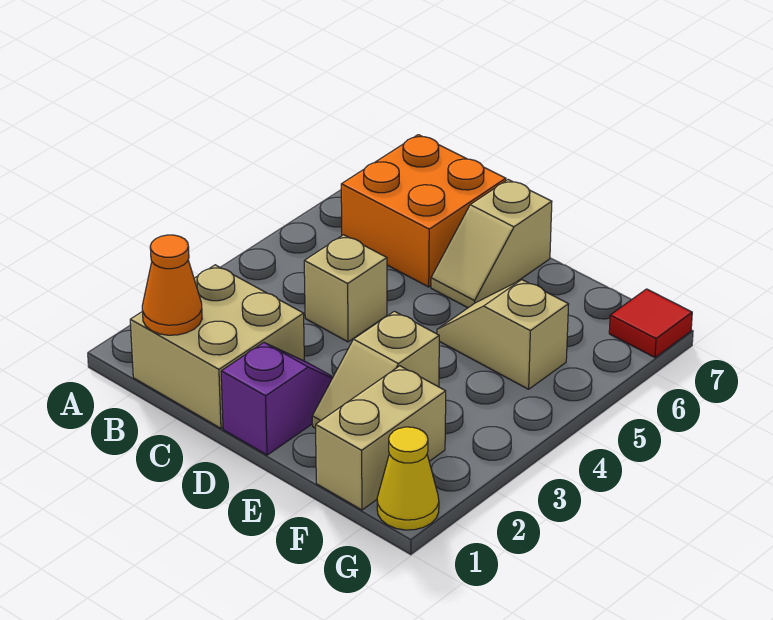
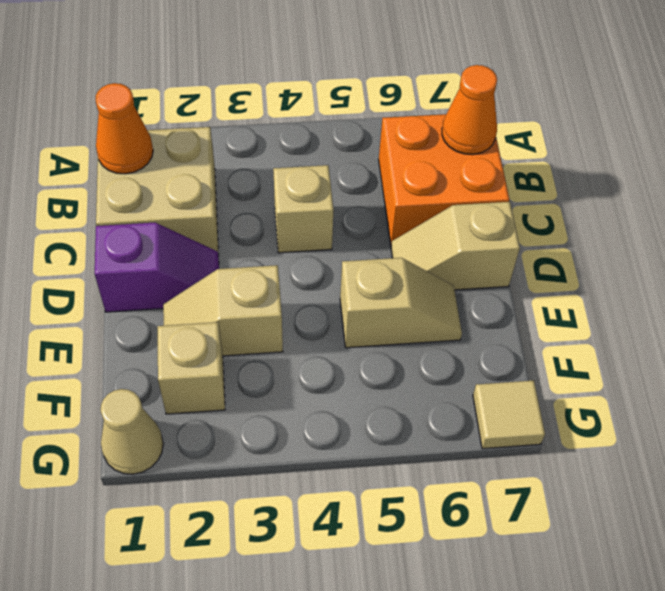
none -> orange 1x1 cone [442,65,497,155]
tan 1x2 slope [437,280,569,389] -> tan 1x2 slope turned to [340,258,462,348]
tan 1x2 brick [316,366,446,510] -> tan 1x1 brick [158,322,225,414]
yellow 1x1 cone [377,427,439,530] -> tan 1x1 cone [101,389,163,474]
red 1x1 tile [609,289,692,357] -> tan 1x1 tile [473,380,545,449]

